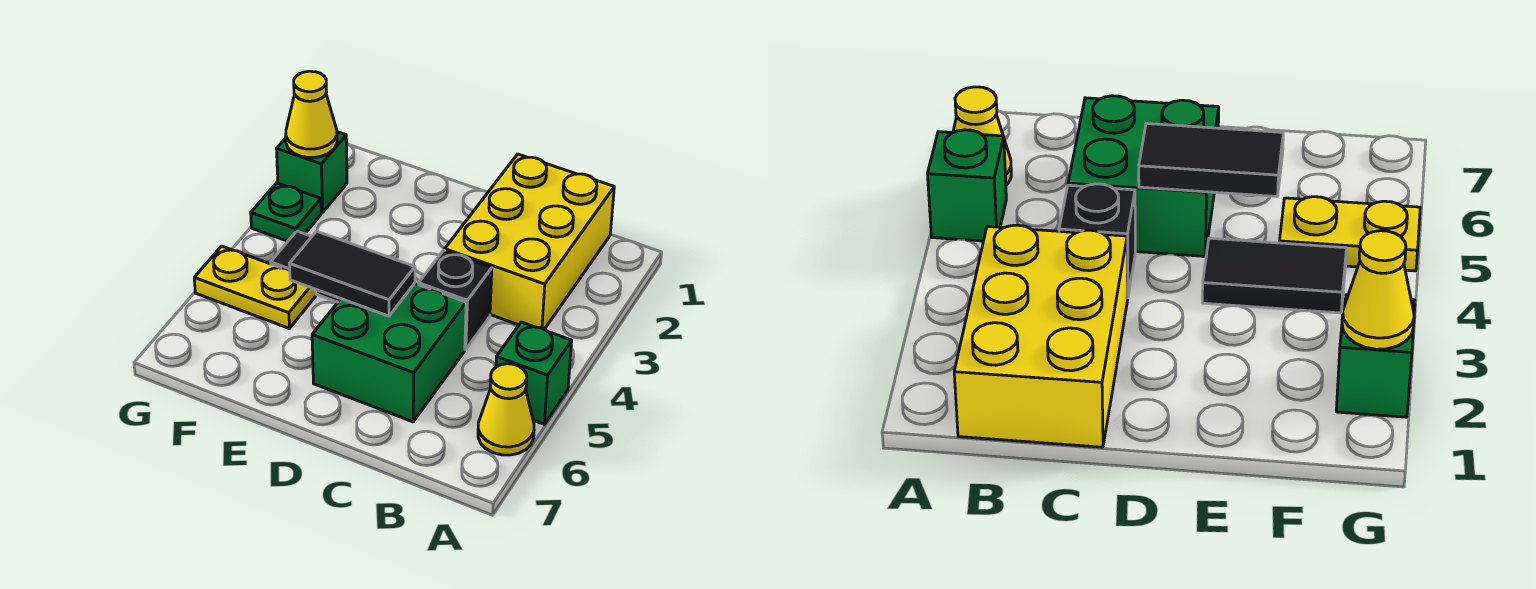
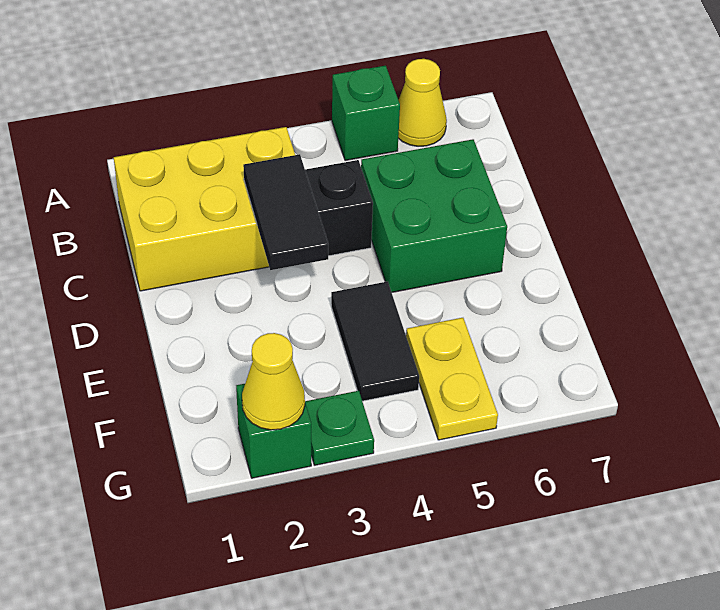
black 1x2 tile [290,231,415,316] -> black 1x2 tile moved to [243,154,328,270]

